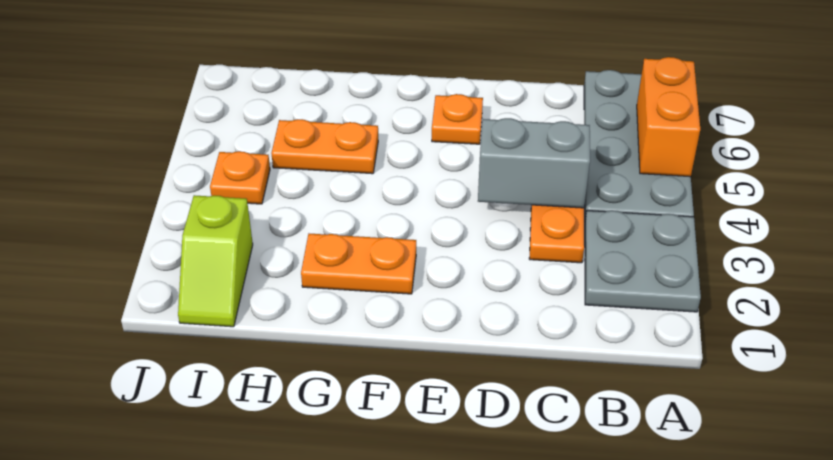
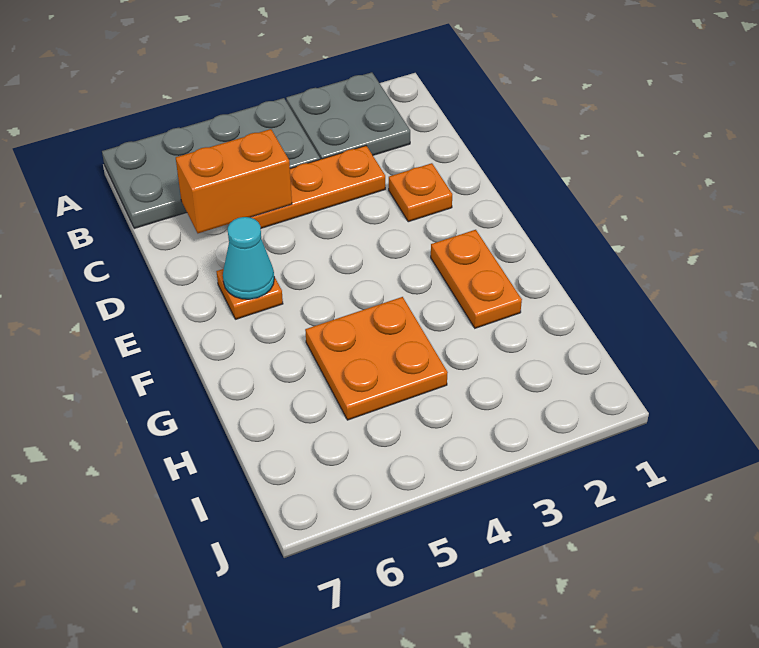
orange 1x2 brick [637,57,700,177] -> orange 1x2 brick moved to [176,129,292,233]
grey 1x2 brick [478,118,590,208] -> none
none -> cyan 1x1 cone [223,217,274,299]
orange 1x2 plate [271,119,378,174] -> orange 2x2 plate [305,297,448,420]
lime 1x2 slope [178,195,253,327] -> none
orange 1x1 plate [210,151,270,204] -> orange 1x1 plate moved to [389,163,452,222]

